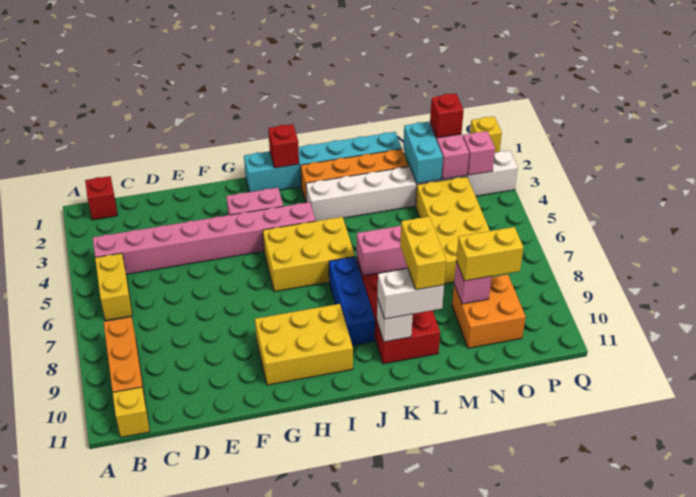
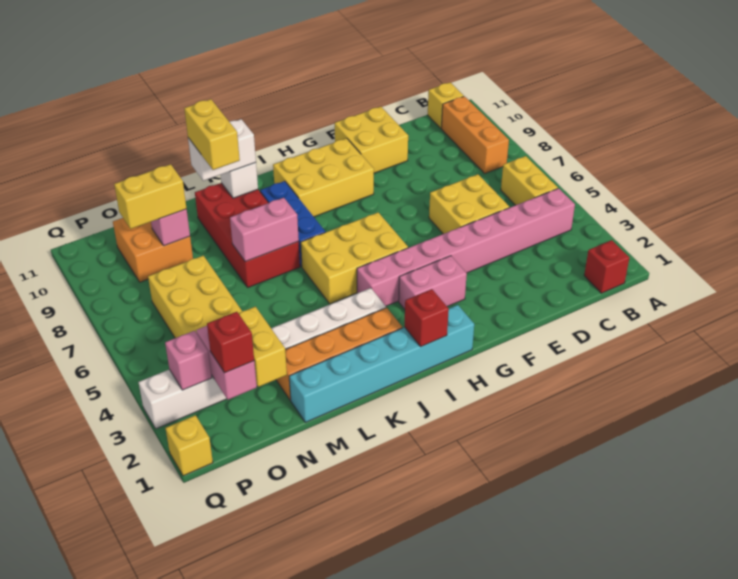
none -> yellow 2x2 brick [429,174,509,234]
none -> yellow 2x2 brick [335,107,408,173]
cyan 1x2 brick [403,122,443,183] -> yellow 1x2 brick [238,307,287,387]

